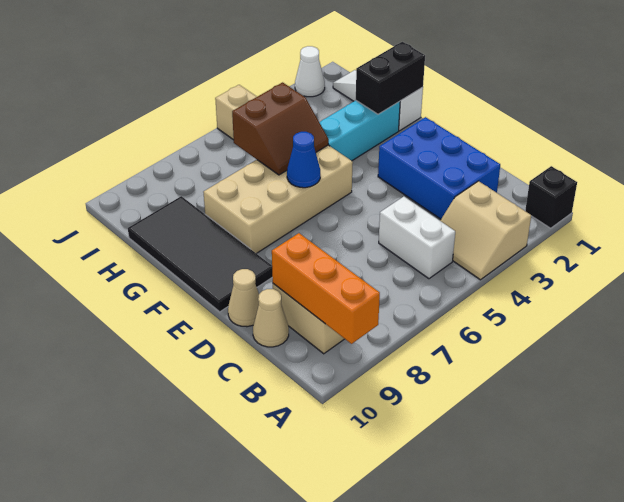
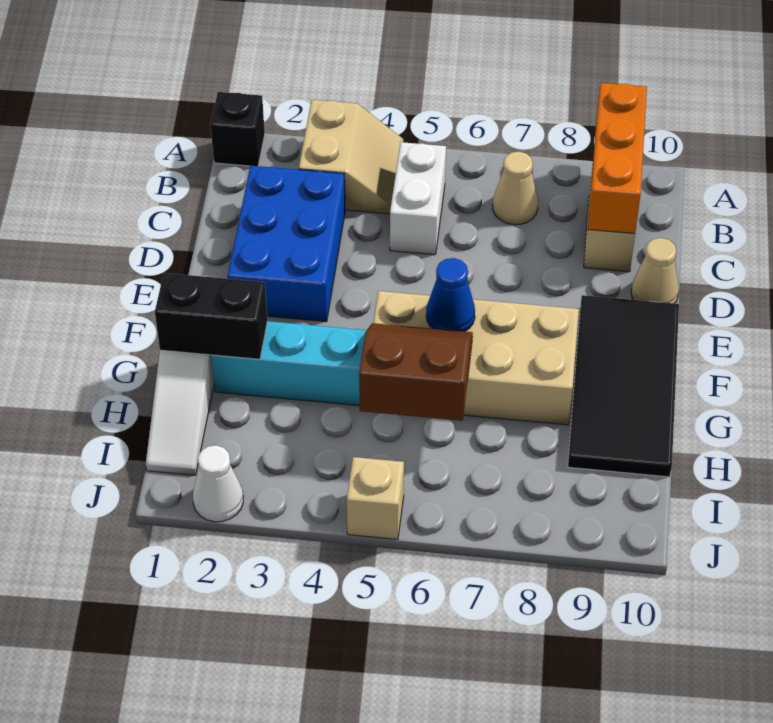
tan 1x1 cone [253,289,289,347] -> tan 1x1 cone moved to [493,152,538,225]

